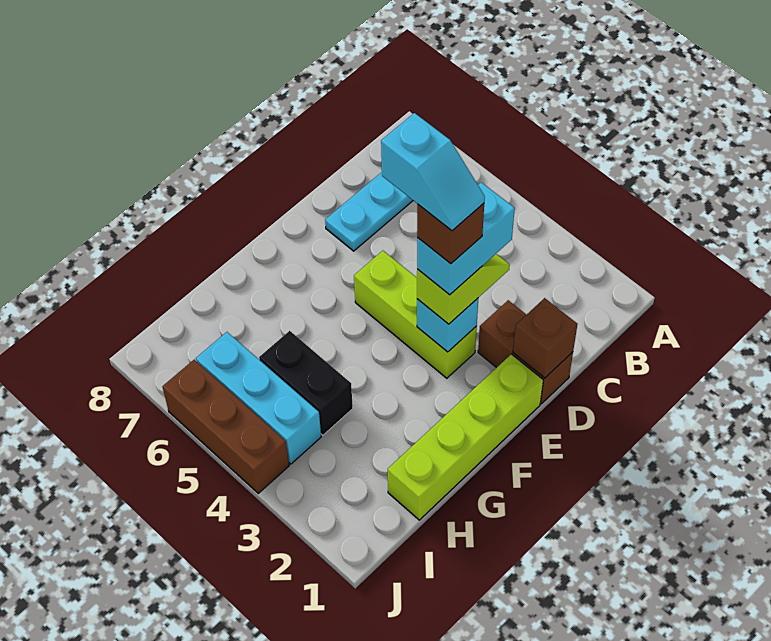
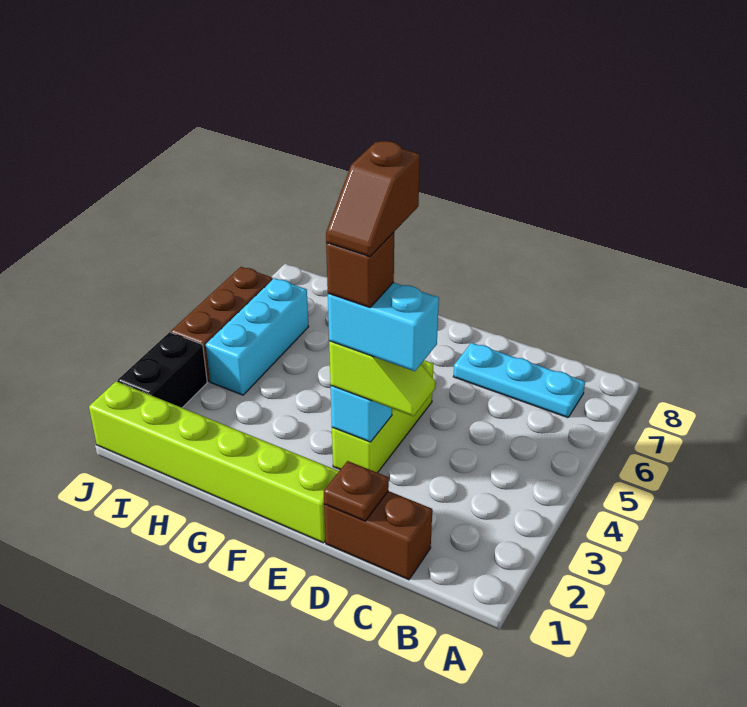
brown 1x2 brick [478,300,573,404] -> brown 1x2 brick turned to [324,491,432,580]
brown 1x1 brick [513,298,577,378] -> brown 1x1 plate [324,461,389,521]
lime 1x4 brick [388,354,543,520] -> lime 1x6 brick [89,381,339,543]
cyan 1x2 slope [381,113,485,231] -> brown 1x2 slope [326,141,420,257]
black 1x2 brick [259,331,353,435] -> black 1x2 brick moved to [118,332,207,408]

